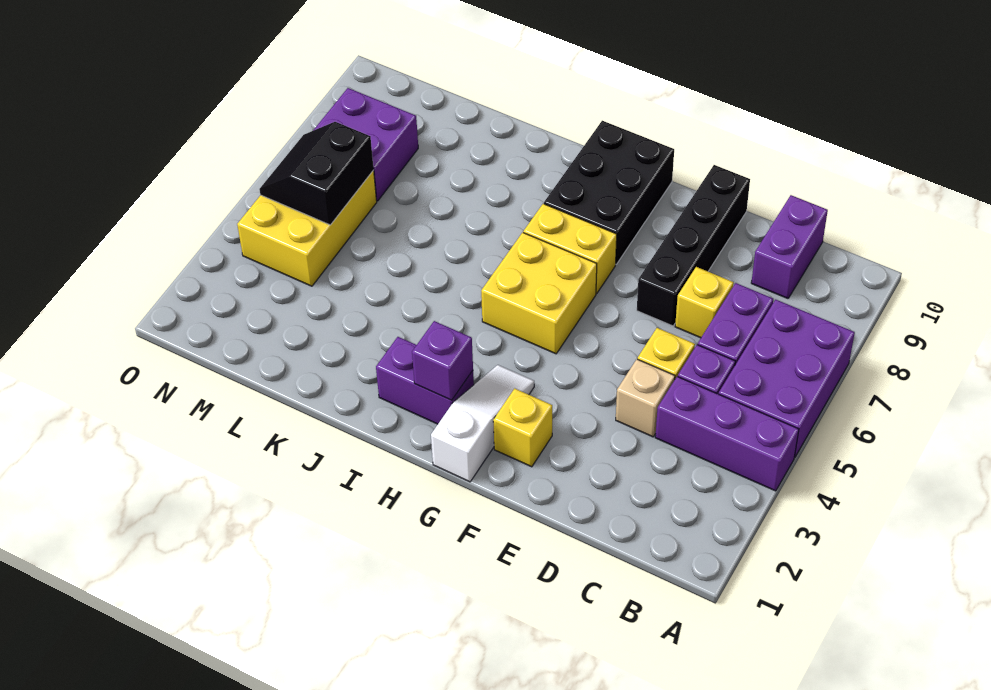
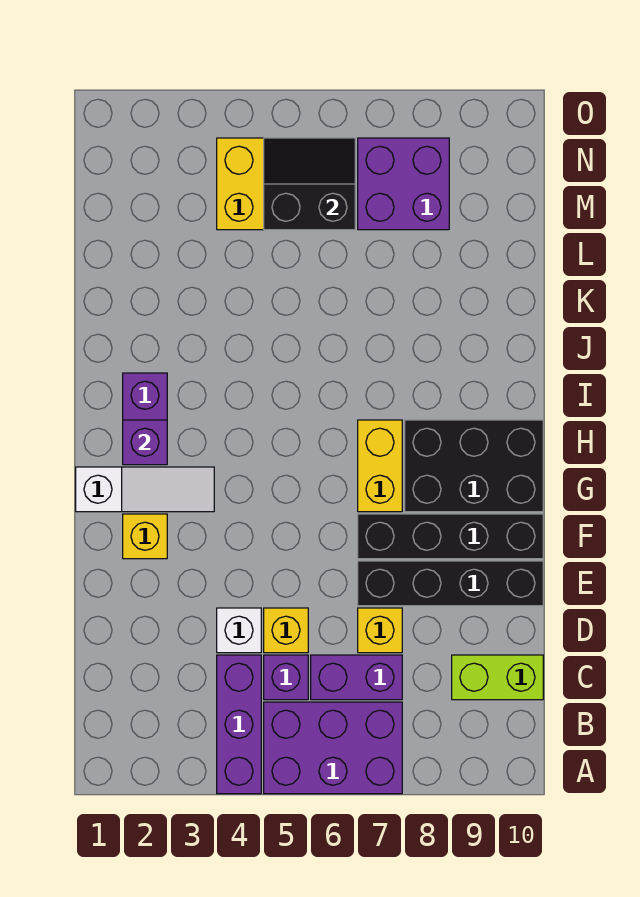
purple 1x2 brick [751,195,828,298] -> lime 1x2 brick [452,655,543,700]
tan 1x1 brick [616,359,675,437] -> white 1x1 brick [217,608,261,653]
none -> black 1x4 brick [358,514,543,559]
yellow 2x2 brick [481,232,597,354] -> none

